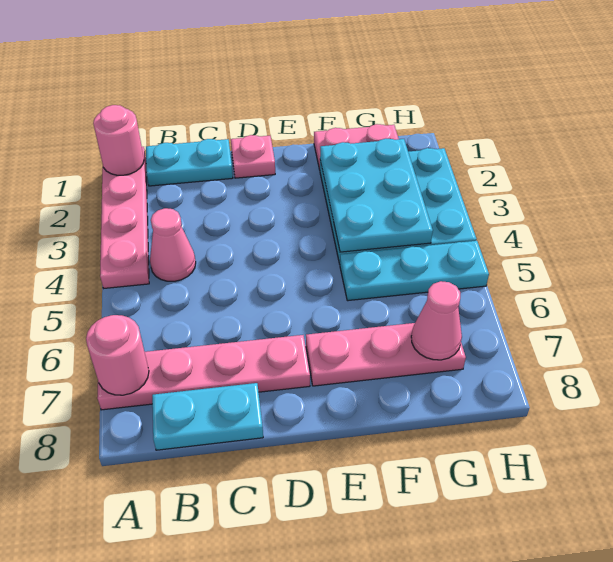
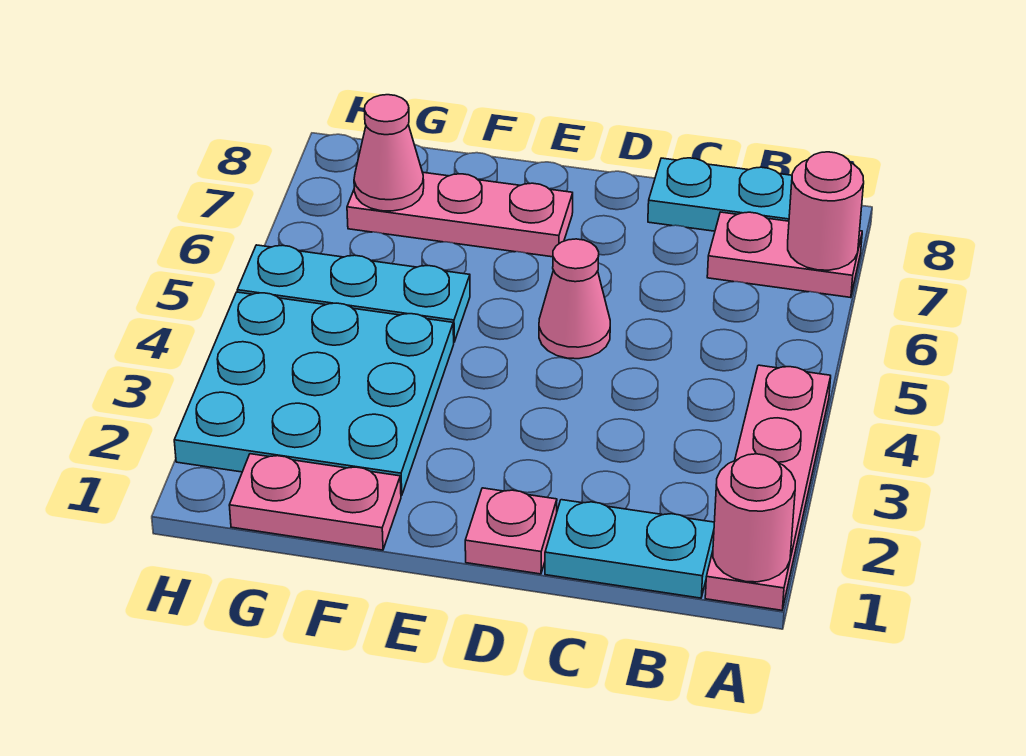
pink 1x4 plate [97,335,310,410] -> pink 1x2 plate [707,212,862,298]
pink 1x1 cone [150,208,196,281] -> pink 1x1 cone moved to [539,239,610,359]
cyan 2x3 plate [320,139,433,252] -> none

